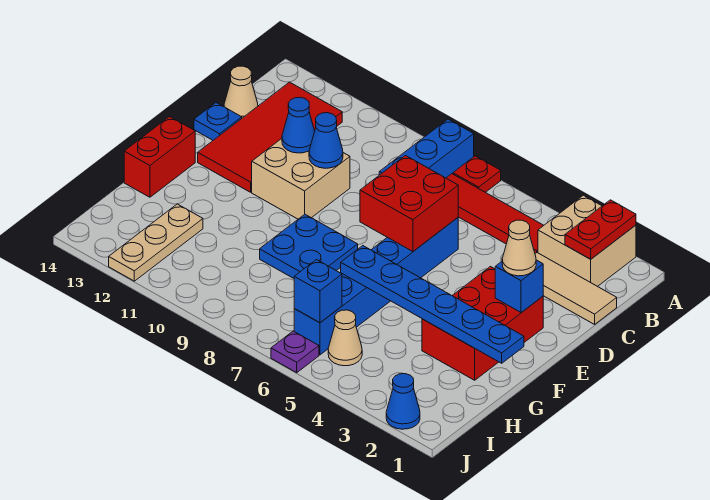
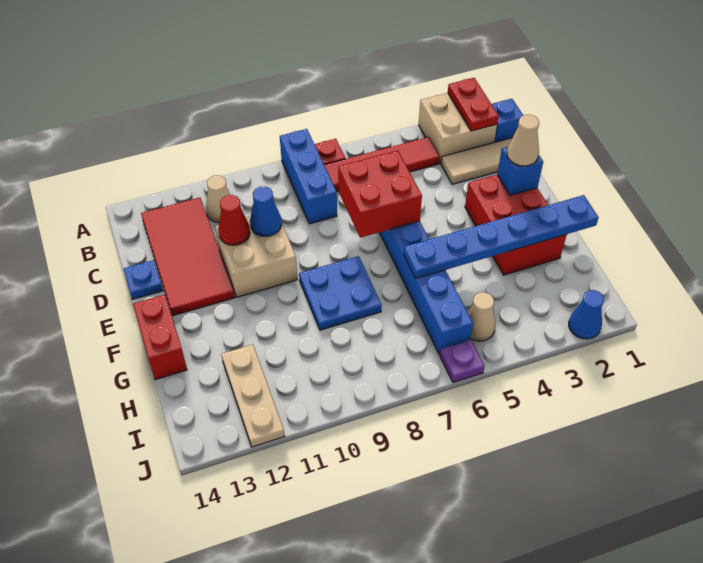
tan 1x1 cone [224,66,258,118] -> tan 1x1 cone moved to [206,175,230,223]
blue 1x1 cone [282,97,315,153] -> red 1x1 cone [218,195,250,245]
blue 1x1 brick [294,260,342,323] -> blue 1x1 brick moved to [492,99,523,142]

